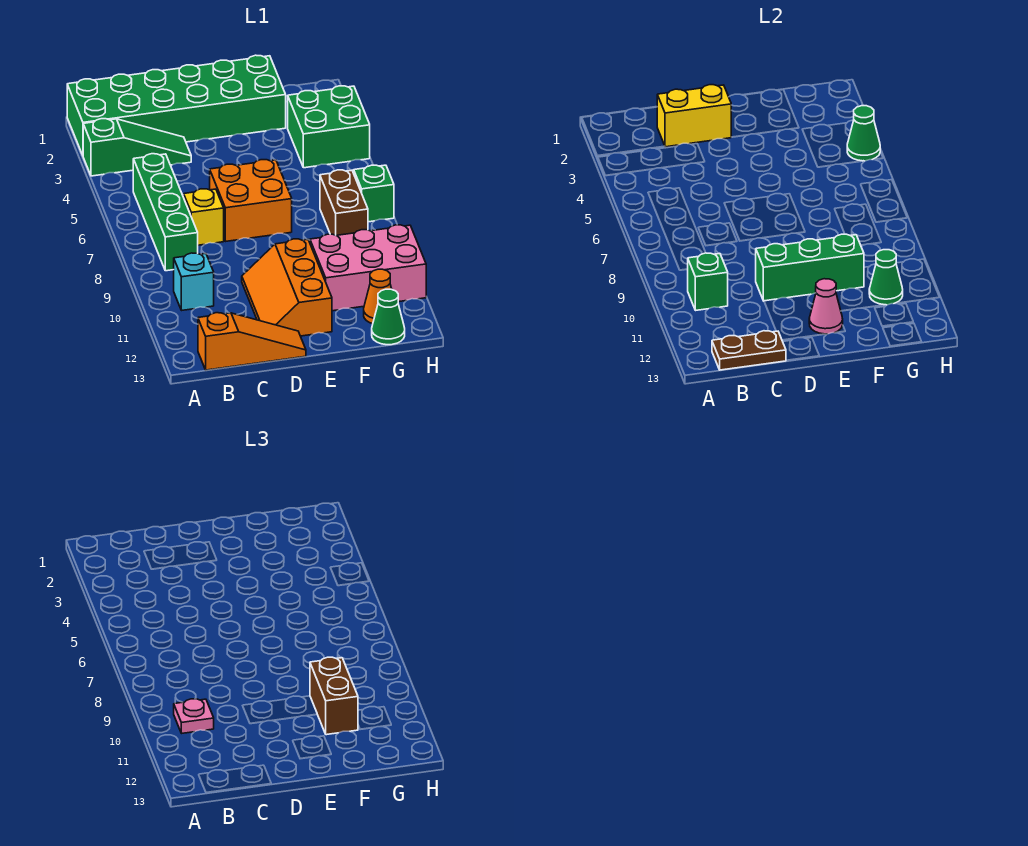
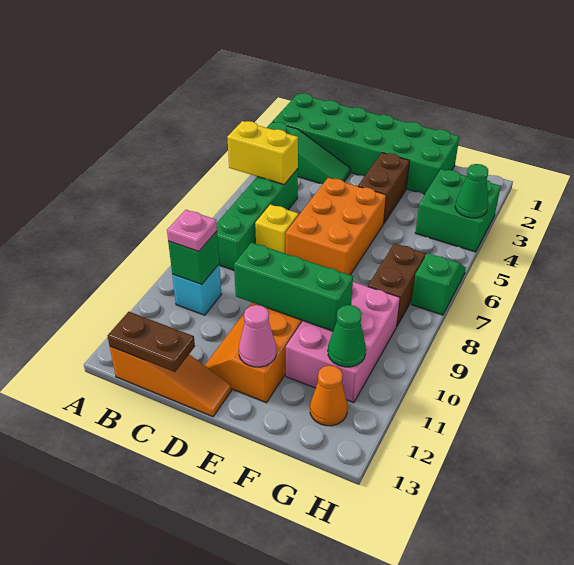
yellow 1x2 brick [657,85,731,147] -> yellow 1x2 brick moved to [227,121,298,184]
orange 2x2 brick [210,160,292,242] -> orange 2x3 brick [286,178,386,275]
pink 2x3 brick [310,225,426,311] -> pink 2x3 brick turned to [286,282,400,403]
brown 1x2 brick [310,657,358,735] -> brown 1x2 brick moved to [358,153,409,224]
green 1x1 cone [372,289,405,345] -> none

